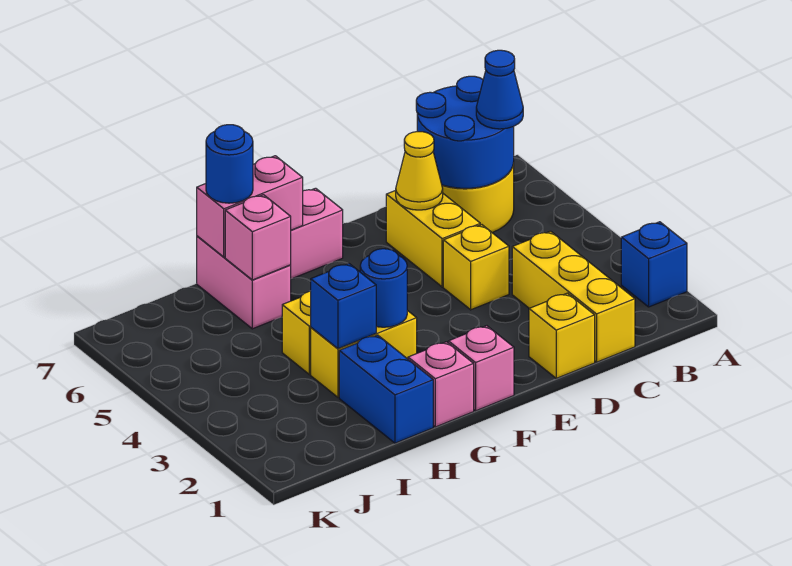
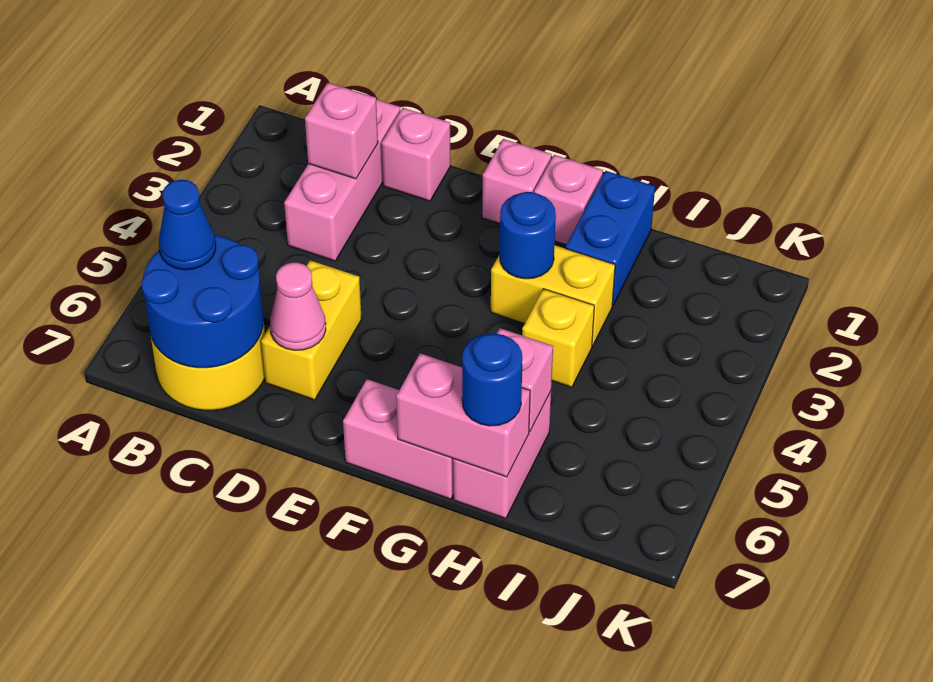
blue 1x1 brick [621,222,687,307] -> none
yellow 1x3 brick [512,231,635,362] -> pink 1x3 brick [284,99,400,261]
none -> pink 1x1 brick [305,83,378,179]
yellow 1x1 brick [529,293,595,378] -> pink 1x1 brick [381,108,451,201]
yellow 1x1 brick [443,225,509,310] -> none
yellow 1x1 cone [396,132,443,210] -> pink 1x1 cone [270,263,326,350]
blue 1x1 brick [311,264,376,349] -> none

